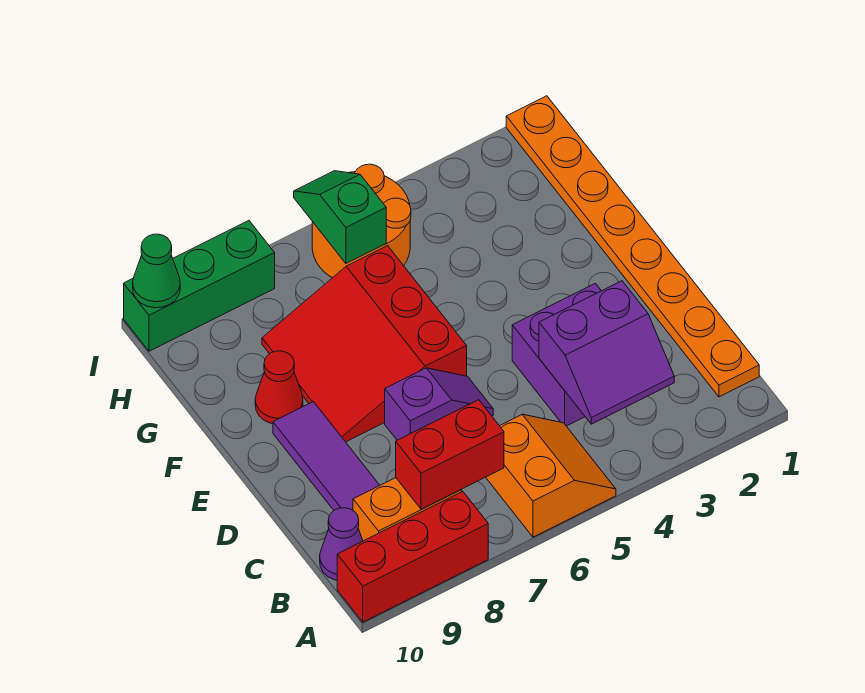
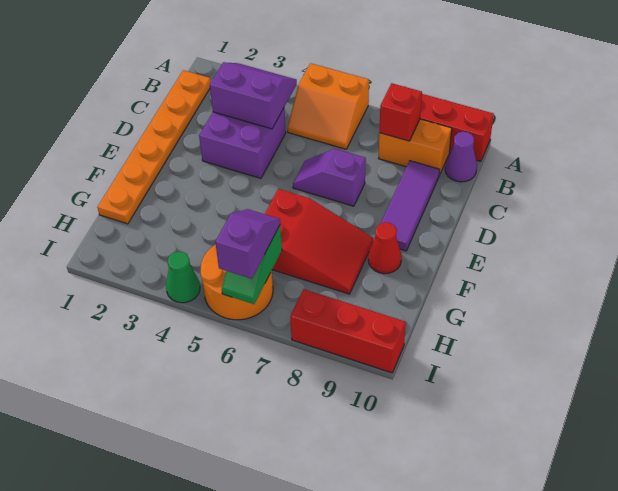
orange 2x2 slope [486,414,616,537] -> orange 2x2 slope turned to [288,63,369,149]
orange 1x8 plate [506,96,759,397] -> orange 1x6 plate [97,70,211,224]
red 1x2 brick [396,400,504,509] -> red 1x1 brick [379,83,422,141]
red 3x3 slope [262,246,467,442] -> red 2x3 slope [265,189,373,294]
none -> purple 1x2 slope [215,209,280,279]
green 1x3 brick [124,221,275,351] -> red 1x3 brick [290,289,406,373]
green 1x1 cone [133,234,180,308] -> green 1x1 cone moved to [166,252,200,303]

